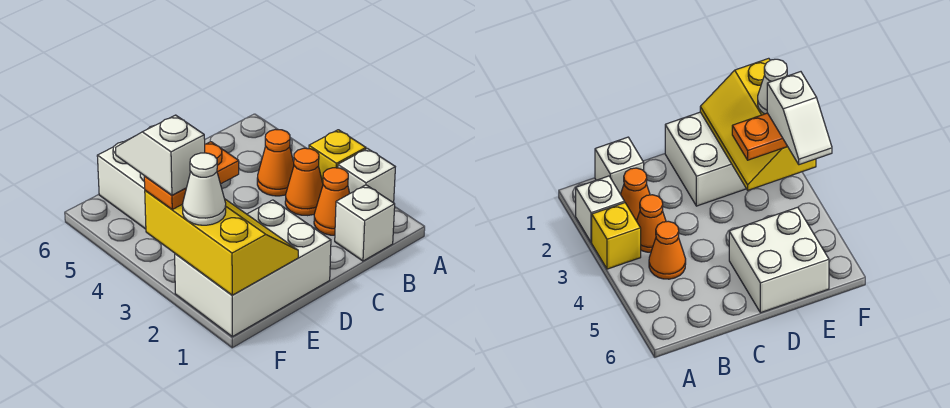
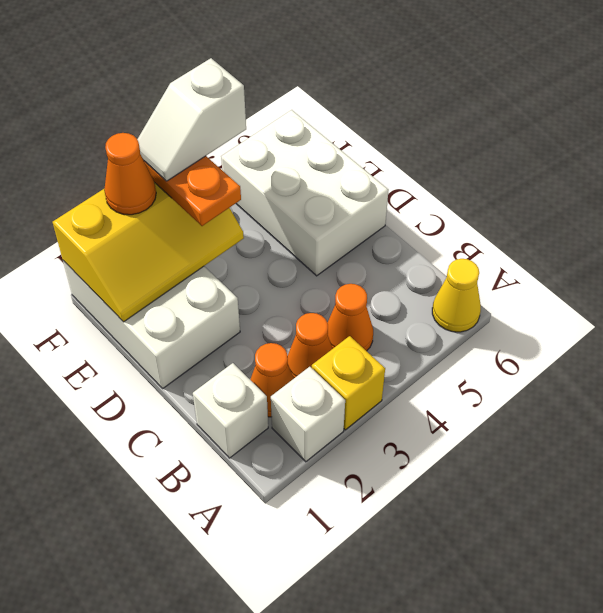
none -> yellow 1x1 cone [432,259,481,332]
white 2x2 brick [97,126,153,229] -> white 2x3 brick [221,110,389,276]
white 1x1 cone [183,153,226,225] -> orange 1x1 cone [104,133,156,215]
white 1x2 slope [116,115,205,195] -> white 1x2 slope turned to [137,58,246,181]

